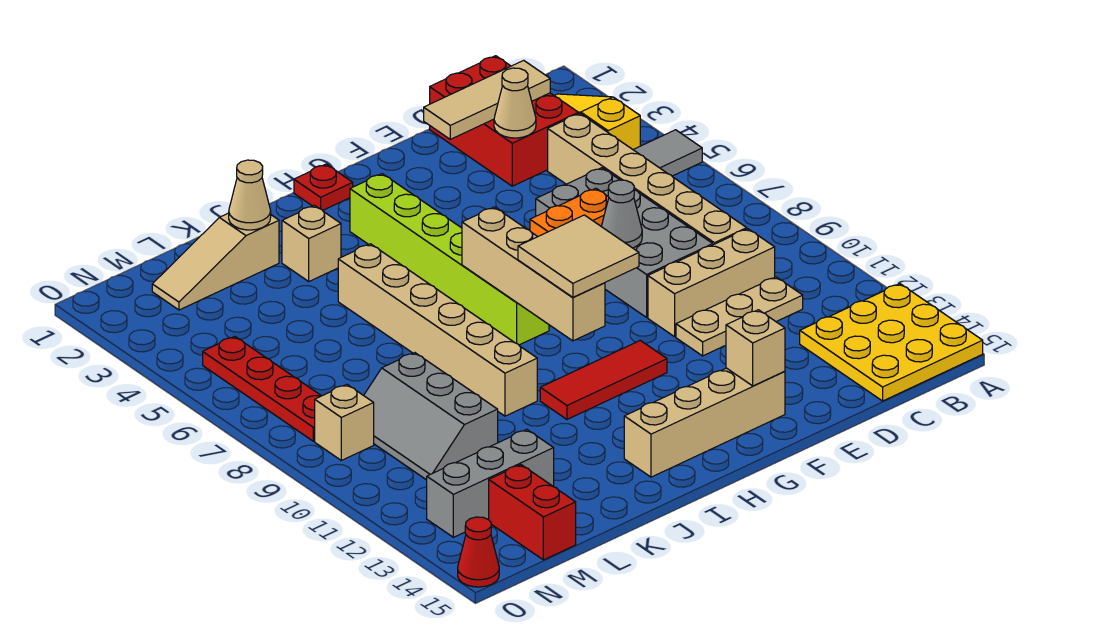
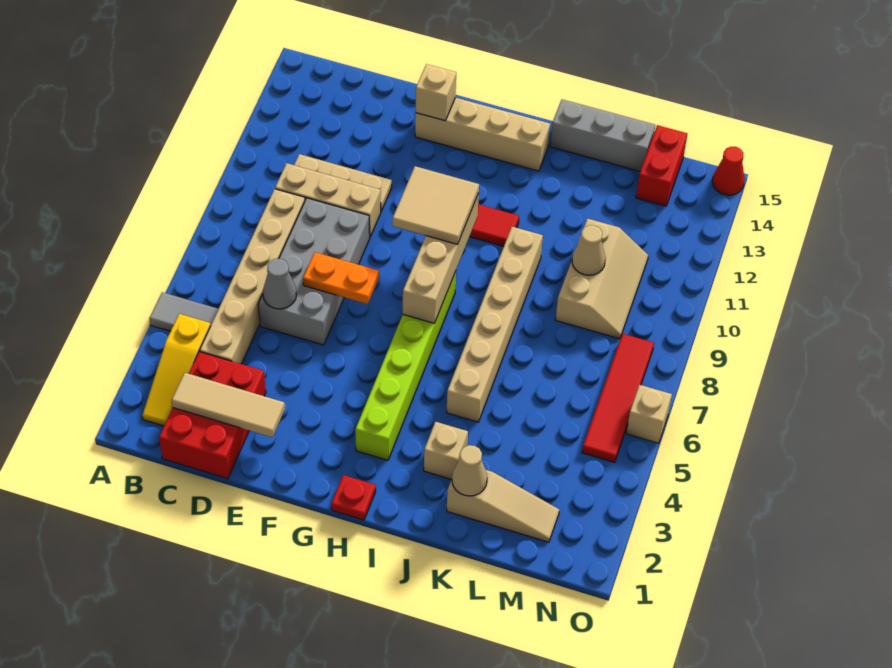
yellow 3x3 plate [800,284,983,401] -> none
tan 1x1 cone [494,68,536,138] -> tan 1x1 cone moved to [572,225,605,275]
grey 1x1 cone [601,180,642,248] -> grey 1x1 cone moved to [263,259,296,309]
grey 2x3 slope [364,353,498,480] -> tan 2x3 slope [556,219,648,339]
grey 1x3 brick [427,429,554,537] -> grey 1x3 brick moved to [550,99,655,171]
red 1x4 plate [203,336,321,441] -> red 1x4 tile [582,334,654,462]
tan 1x1 brick [315,384,374,460] -> tan 1x1 brick moved to [626,385,672,443]

